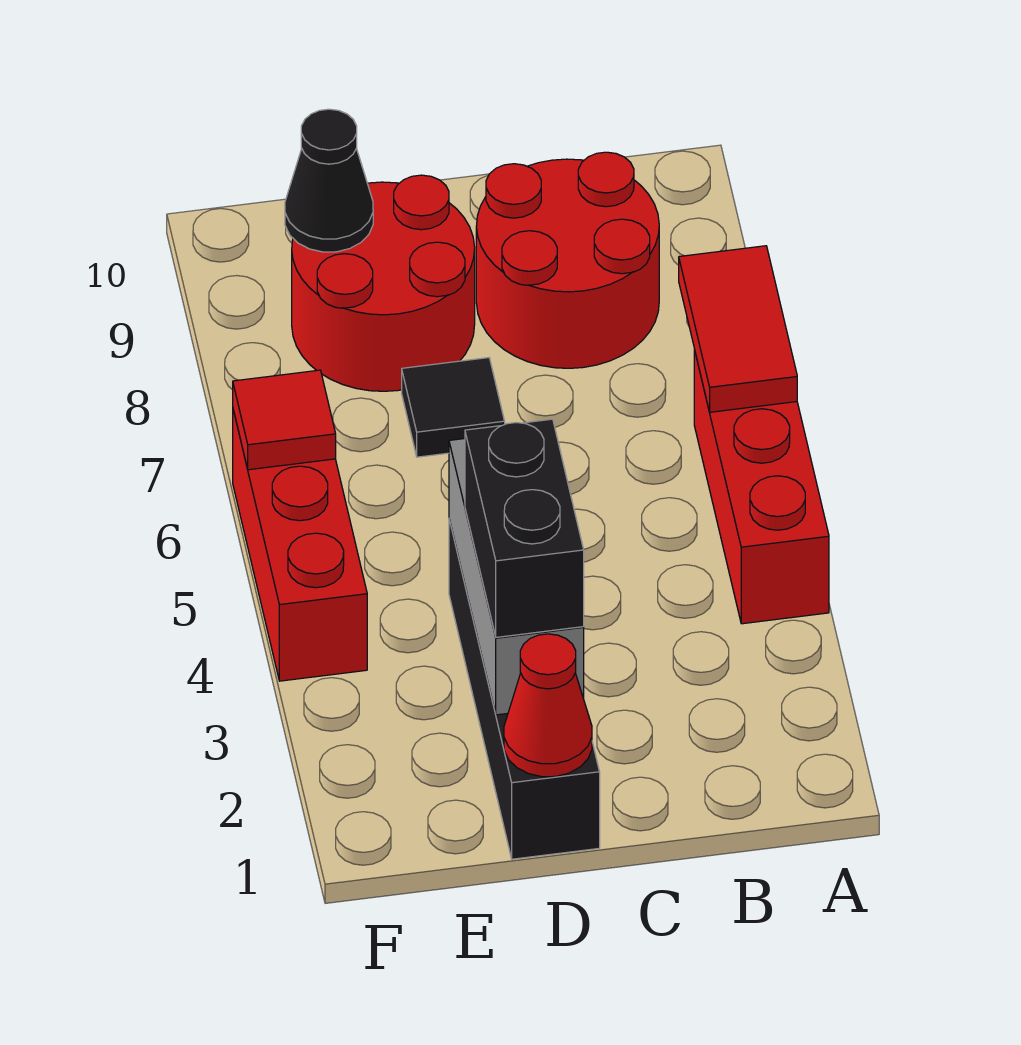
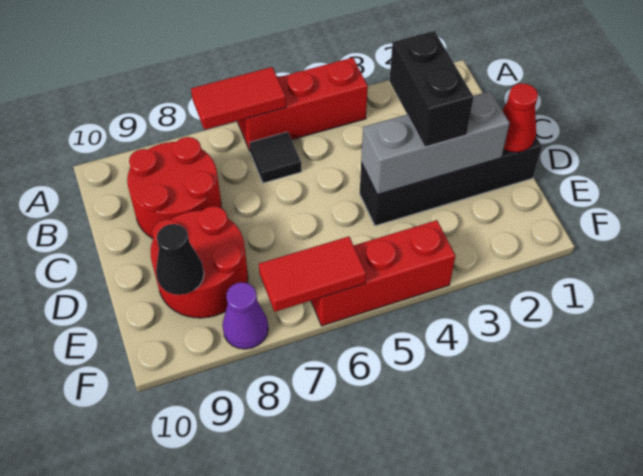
black 1x2 brick [465,419,584,637] -> black 1x2 brick turned to [389,31,474,147]
black 1x1 tile [402,358,505,457] -> black 1x1 tile moved to [249,132,302,183]
red 1x1 tile [233,370,336,470] -> red 1x2 tile [259,236,366,312]
none -> purple 1x1 cone [222,282,268,349]

